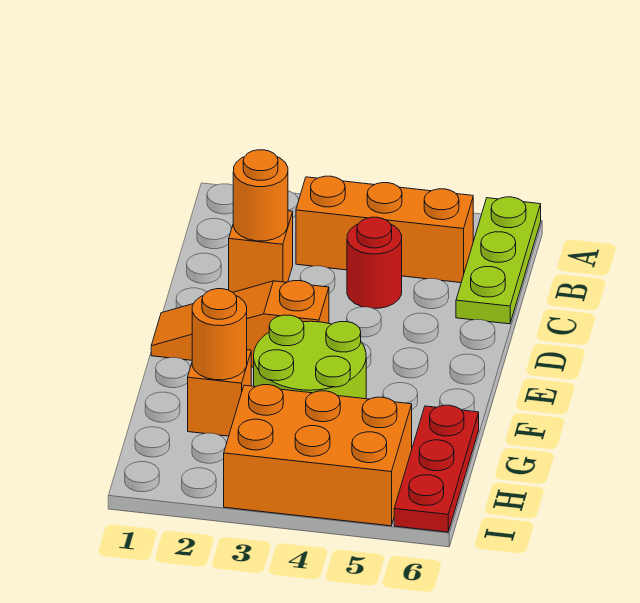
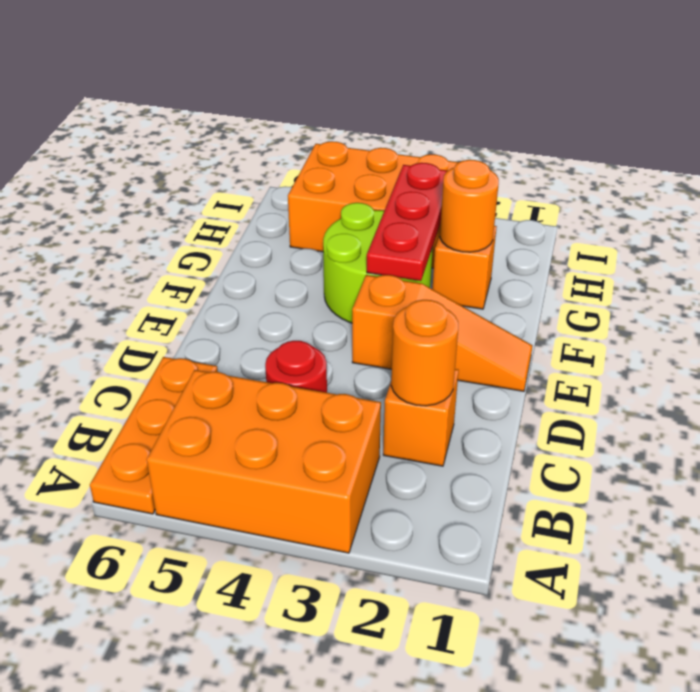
lime 1x3 plate [456,197,541,324] -> orange 1x3 plate [90,357,218,514]
orange 1x3 brick [296,176,473,283] -> orange 2x3 brick [147,370,381,553]
red 1x3 plate [394,405,479,532] -> red 1x3 plate moved to [367,163,447,281]

